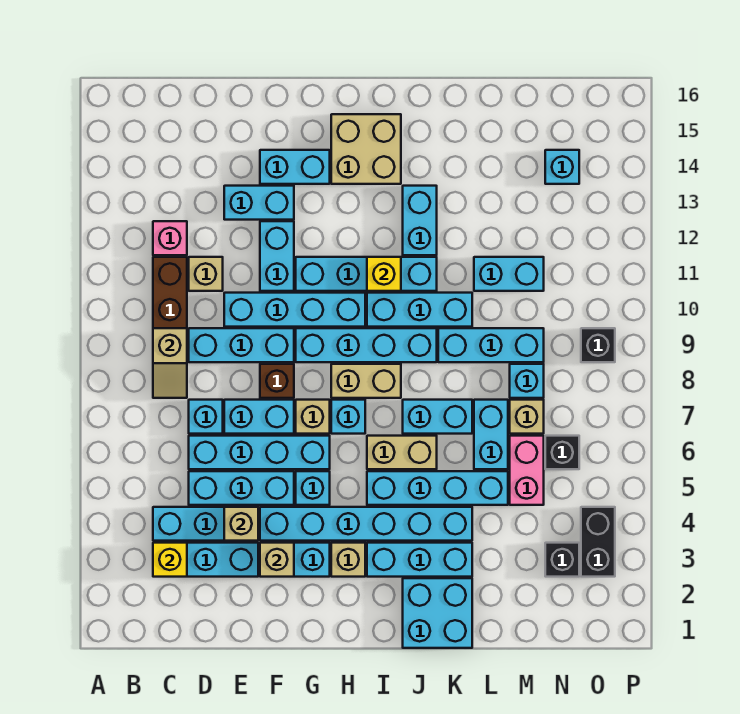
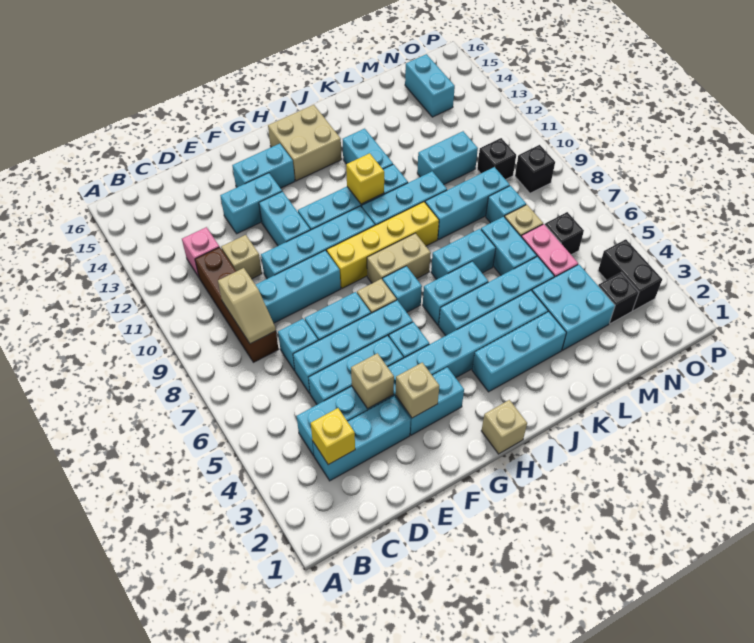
brown 1x1 brick [260,364,294,398] -> none
cyan 1x4 brick [296,328,437,362] -> yellow 1x4 brick [327,202,439,288]
tan 1x1 brick [331,543,365,577] -> tan 1x1 brick moved to [481,400,527,454]
tan 1x2 brick [367,436,437,469] -> cyan 1x2 brick [423,261,488,325]
cyan 2x2 brick [403,578,472,648] -> cyan 2x2 brick moved to [532,265,615,350]
none -> black 1x1 brick [477,138,516,180]
cyan 1x1 brick [545,150,579,184] -> cyan 1x2 brick [405,54,455,117]

